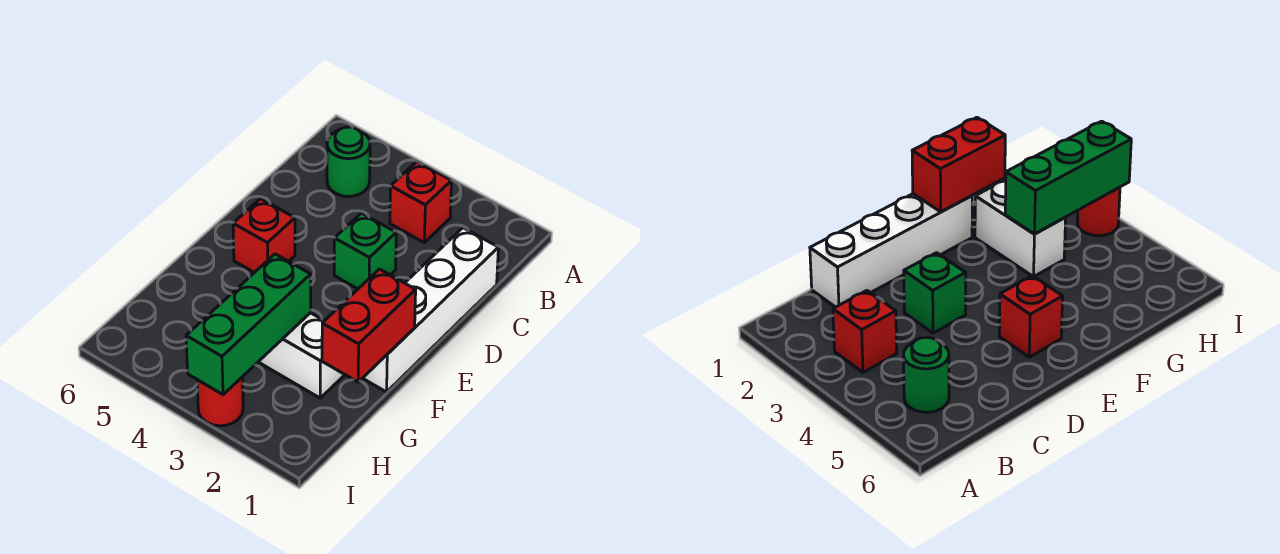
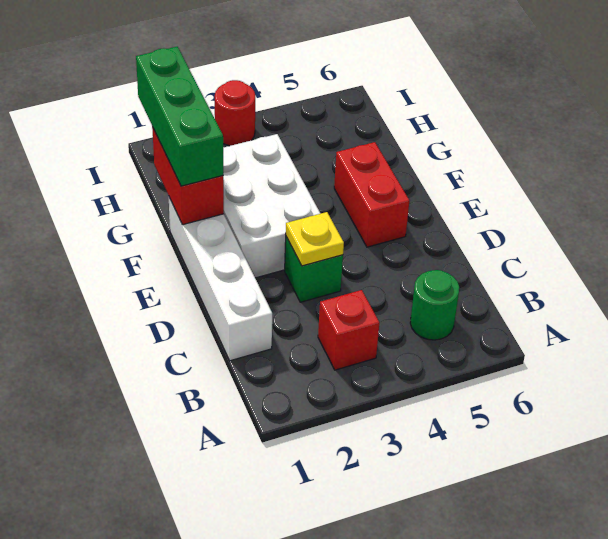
none -> yellow 1x1 plate [286,212,344,266]
red 1x1 brick [233,199,295,273] -> red 1x2 brick [334,142,409,247]
white 1x2 brick [259,313,345,398] -> white 2x3 brick [223,134,321,278]
green 1x3 brick [186,254,311,395] -> green 1x3 brick moved to [136,47,223,186]

